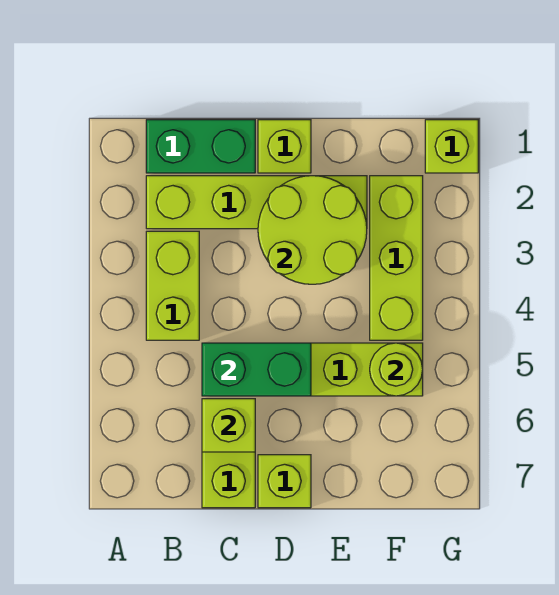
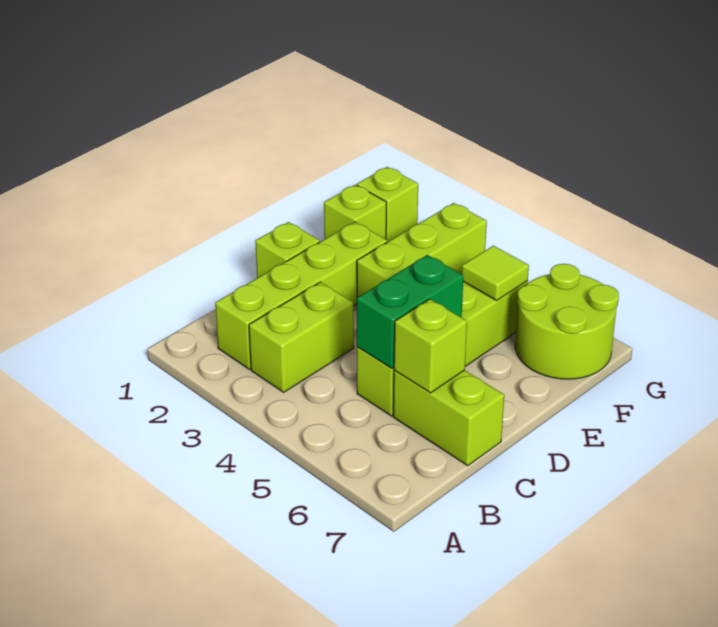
green 1x2 brick [146,120,255,173] -> none
lime 1x2 brick [146,231,199,340] -> lime 1x2 brick turned to [249,282,354,392]
lime 2x2 round brick [258,176,367,284] -> lime 2x2 round brick moved to [515,264,619,379]
lime 1x1 brick [258,455,311,508] -> lime 1x1 brick moved to [324,185,386,239]
lime 1x3 brick [370,176,423,340] -> lime 1x3 brick turned to [357,203,487,297]
lime 1x1 round brick [370,343,423,396] -> lime 1x1 tile [462,246,529,300]

